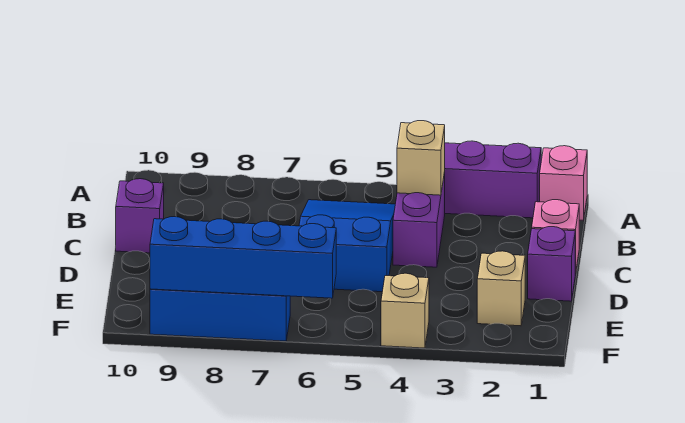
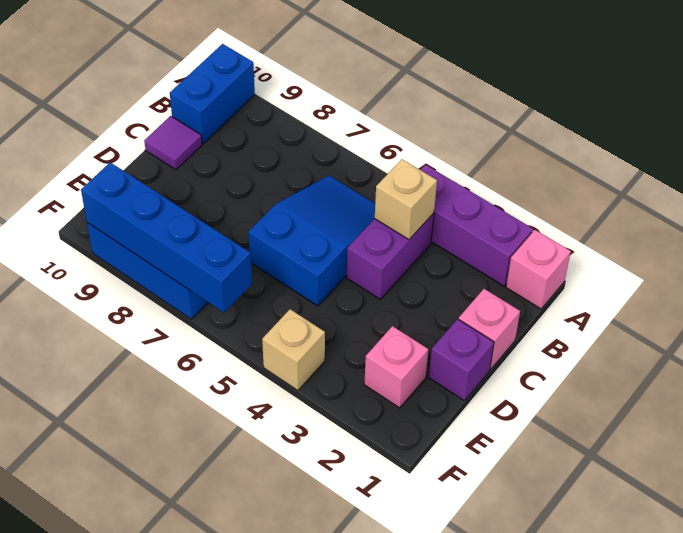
none -> blue 1x2 brick [170,44,255,143]
purple 1x1 brick [116,179,164,253] -> purple 1x1 tile [144,116,202,170]
tan 1x1 brick [477,251,525,326] -> pink 1x1 brick [364,326,428,408]

